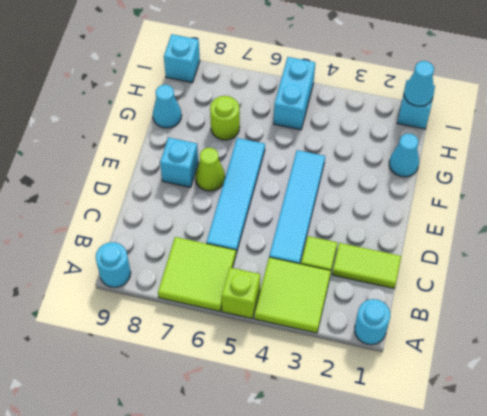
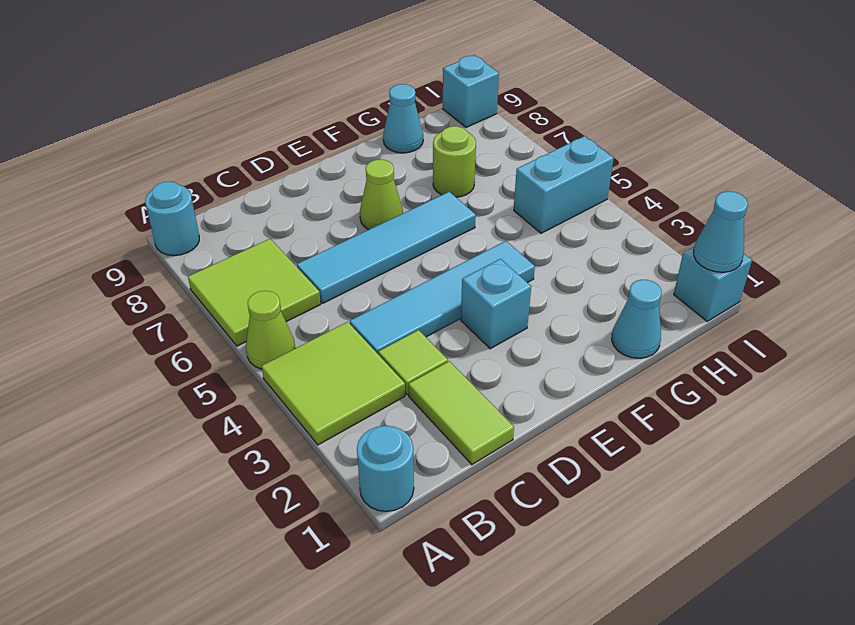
lime 1x1 brick [221,267,260,318] -> lime 1x1 cone [246,291,295,369]
cyan 1x1 brick [160,138,198,187] -> cyan 1x1 brick moved to [461,259,531,349]

